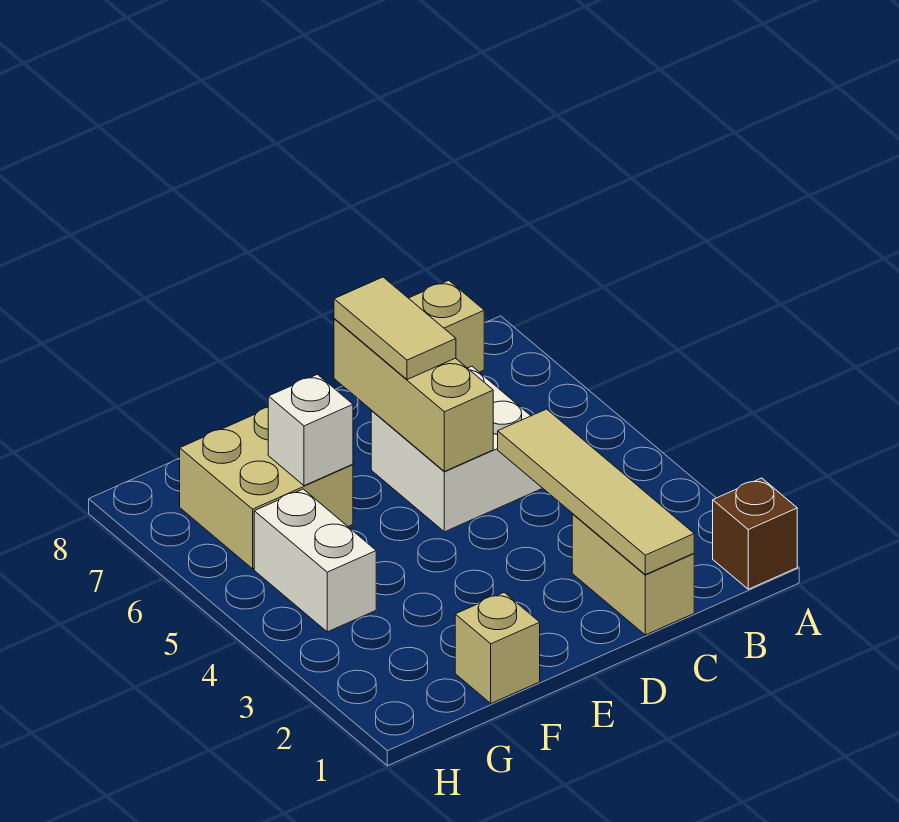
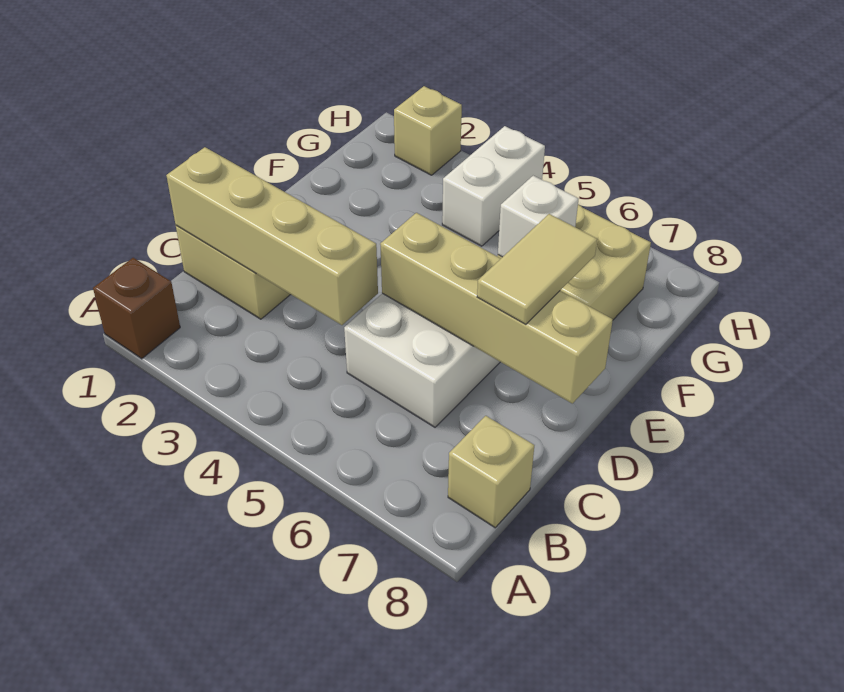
tan 1x4 tile [498,409,694,575] -> tan 1x4 brick [166,147,378,325]
tan 1x3 brick [334,319,493,471] -> tan 1x4 brick [380,213,613,403]
tan 1x2 tile [334,277,456,380] -> tan 1x2 tile turned to [477,214,597,324]
tan 1x1 brick [455,592,540,703] -> tan 1x1 brick moved to [394,86,462,175]
white 1x2 brick [254,489,376,632] -> white 1x2 brick turned to [442,126,545,246]

